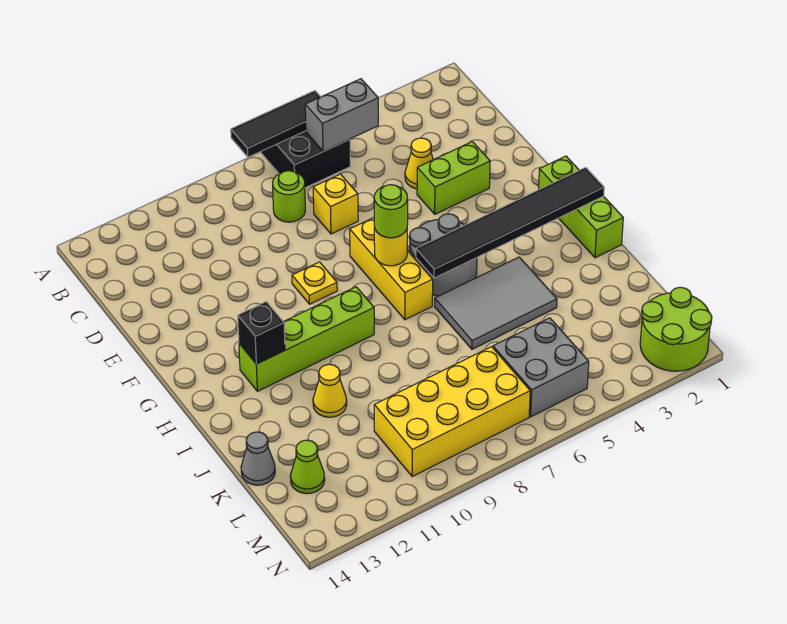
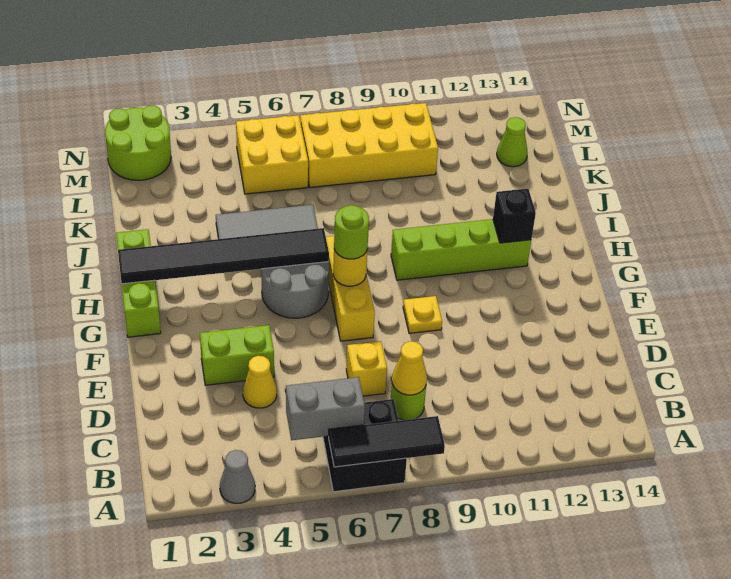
yellow 1x1 cone [313,364,347,417] -> yellow 1x1 cone moved to [392,341,427,395]
grey 1x1 cone [241,432,275,485] -> grey 1x1 cone moved to [220,450,255,503]
grey 2x2 brick [493,318,589,417] -> yellow 2x2 brick [236,115,308,194]

